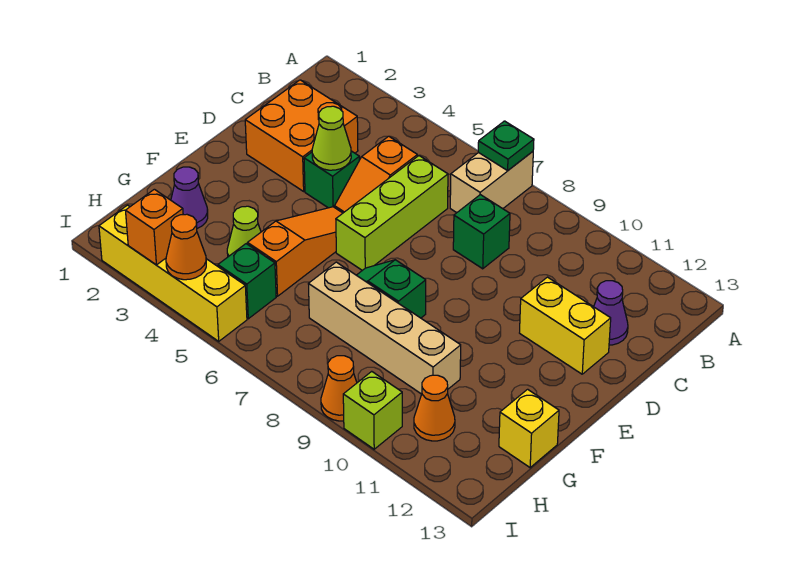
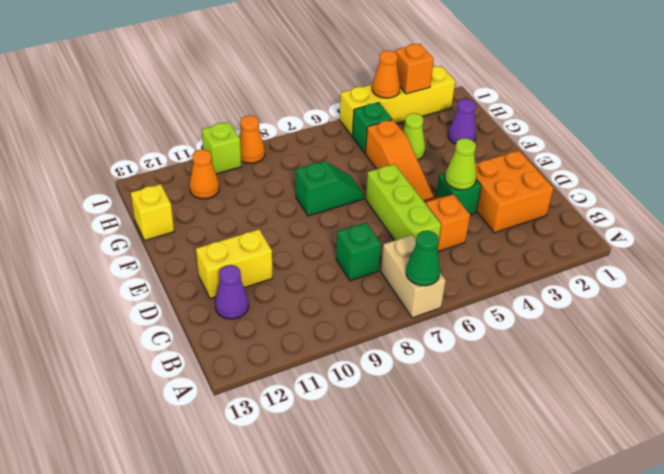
green 1x1 plate [478,121,534,171] -> green 1x1 cone [406,231,440,286]
tan 1x4 brick [309,262,461,394] -> none

